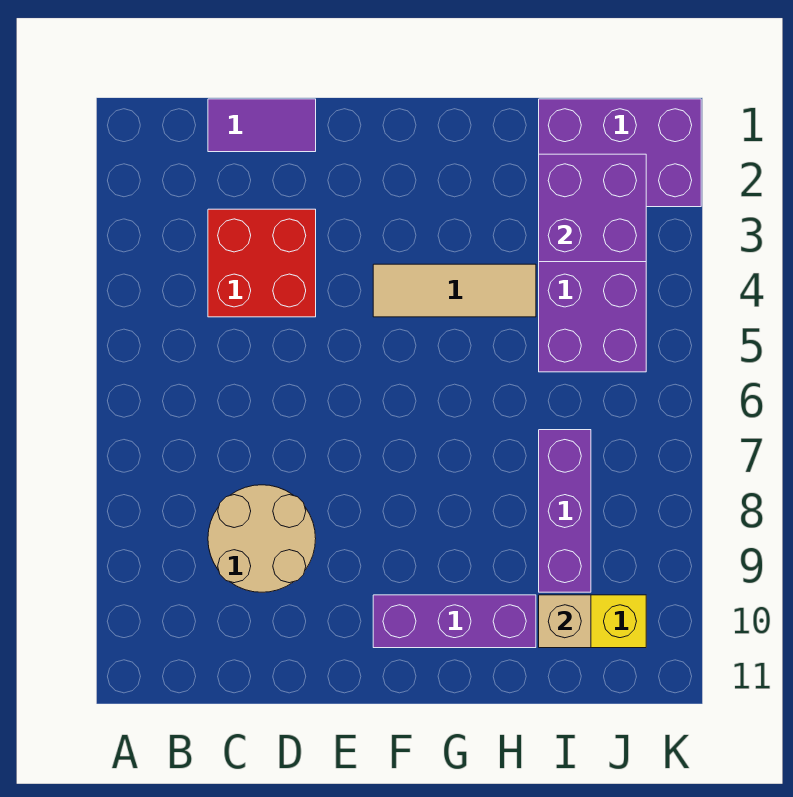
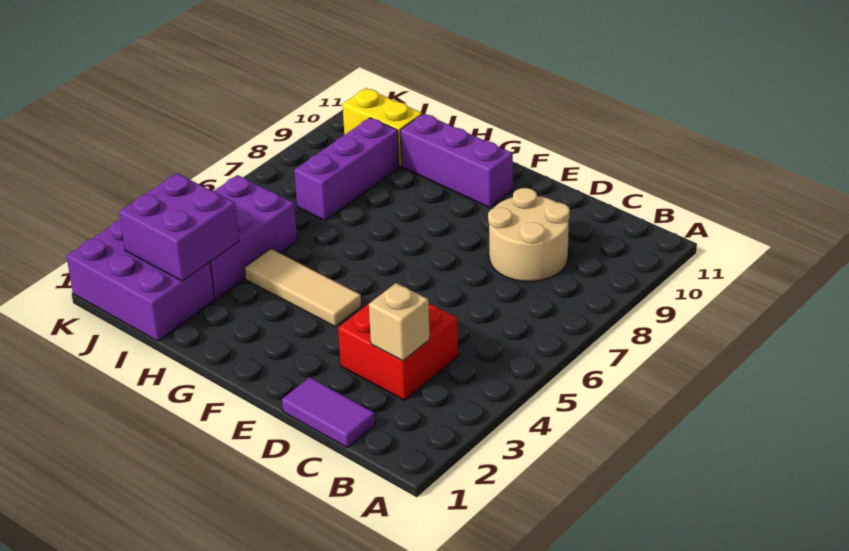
tan 1x1 brick [539,595,591,648] -> tan 1x1 brick moved to [369,283,430,361]

